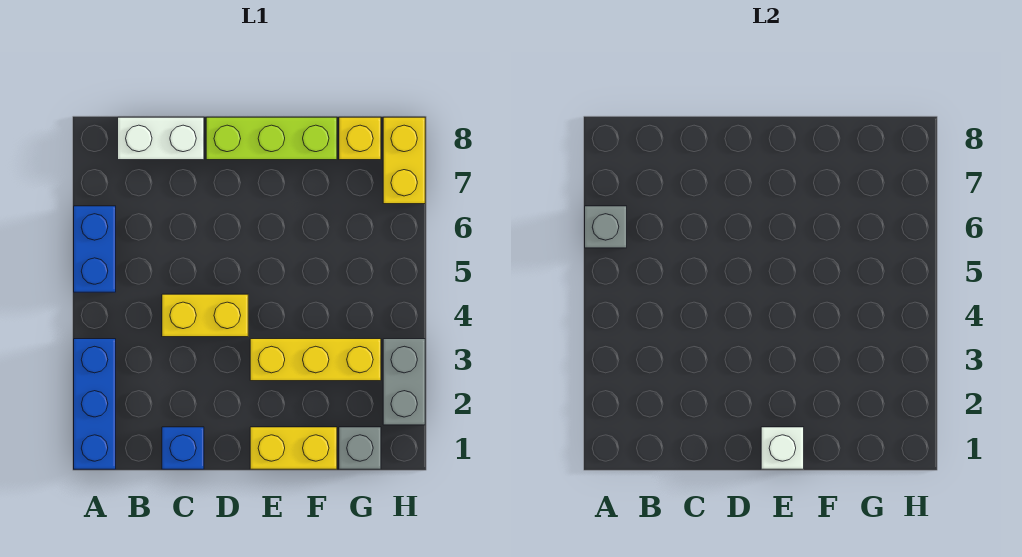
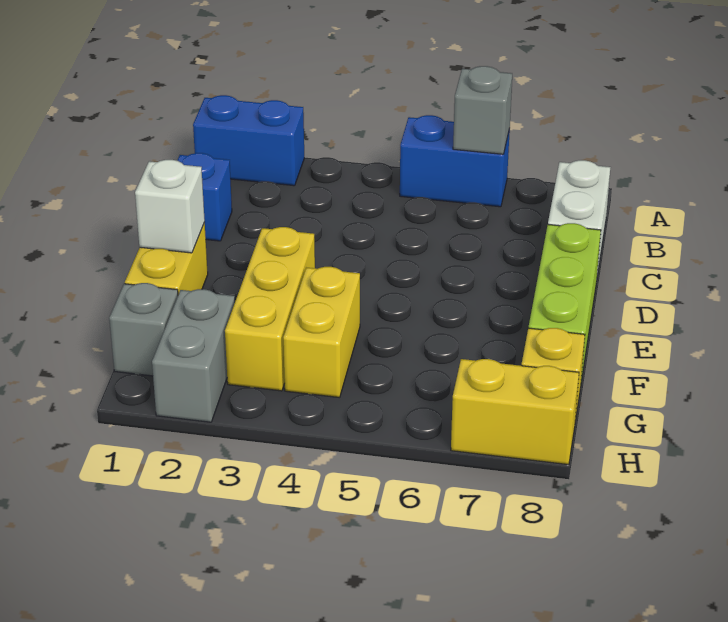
blue 1x3 brick [74,339,116,469] -> blue 1x2 brick [193,95,304,186]
yellow 1x2 brick [162,294,248,337] -> yellow 1x2 brick moved to [283,267,360,398]
grey 1x2 brick [383,339,425,425] -> grey 1x2 brick turned to [152,289,235,422]

